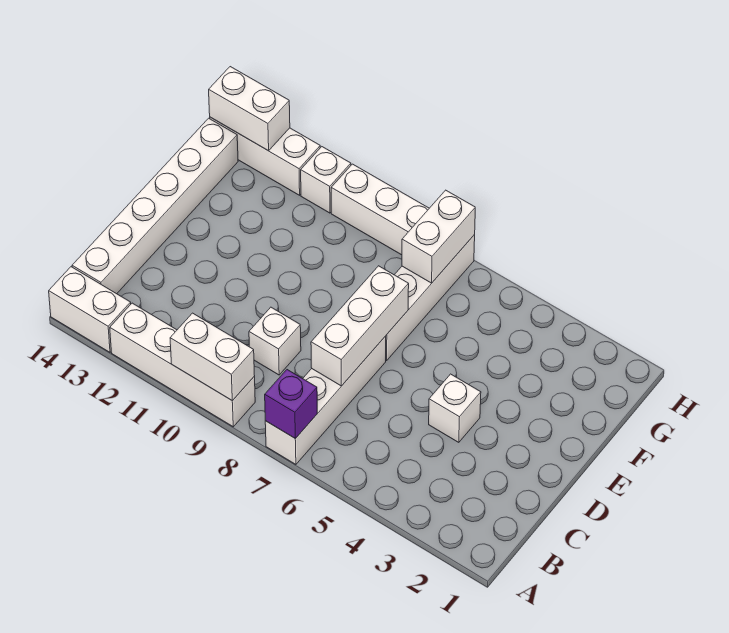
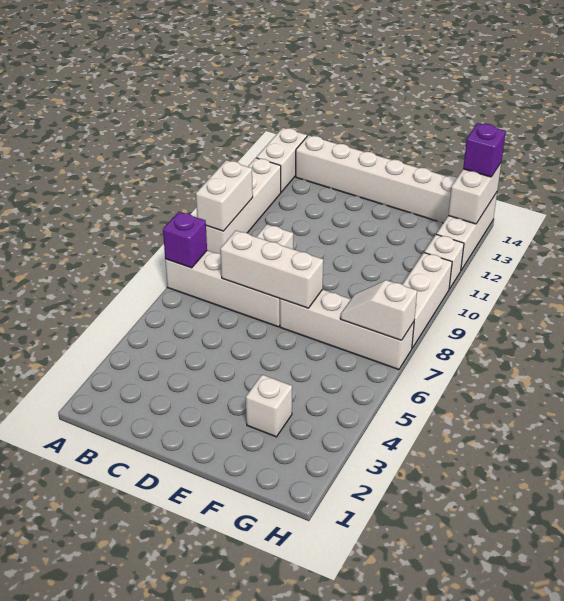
white 1x1 brick [429,374,481,442] -> white 1x1 brick moved to [246,375,292,437]
white 1x2 brick [402,190,475,283] -> white 1x2 slope [340,280,417,340]
none -> purple 1x1 brick [463,123,506,177]

